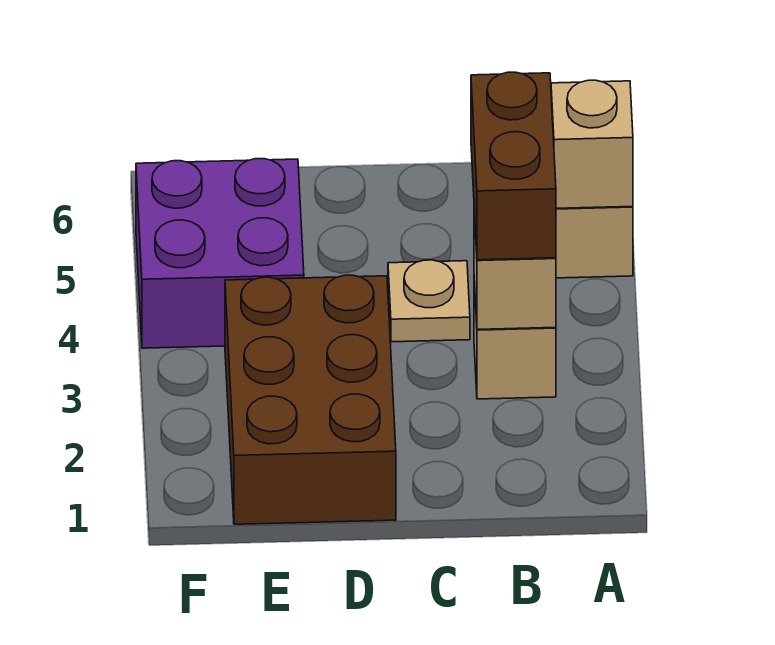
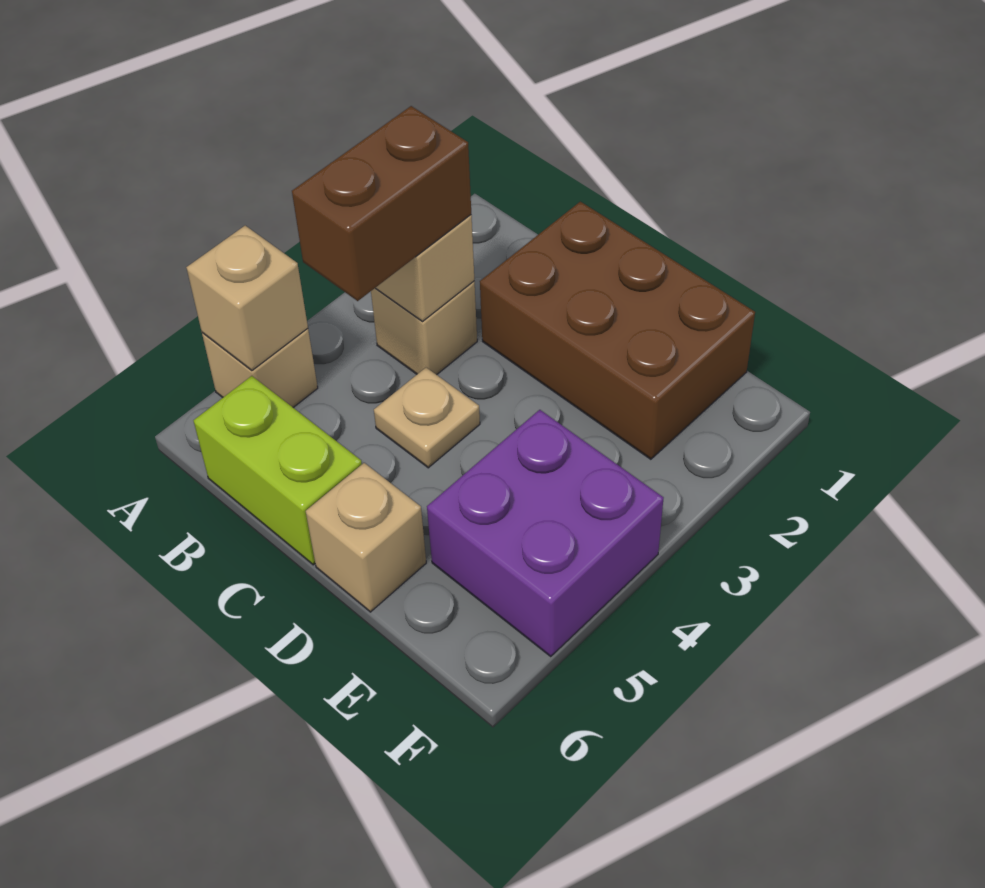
none -> lime 1x2 brick [194,376,362,565]
brown 2x3 brick [225,275,396,524] -> brown 2x3 brick turned to [480,202,755,459]
none -> tan 1x1 brick [306,463,426,612]

